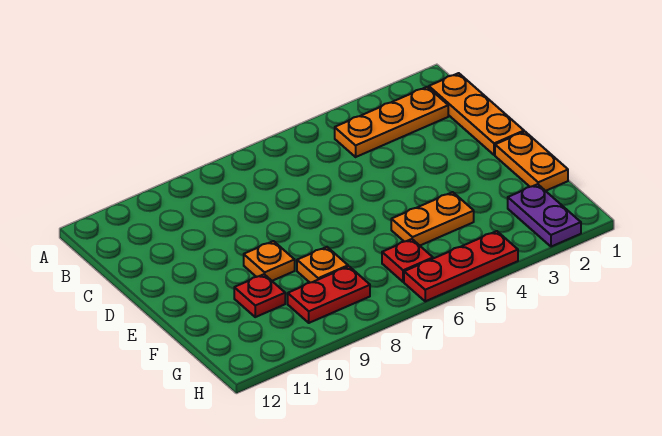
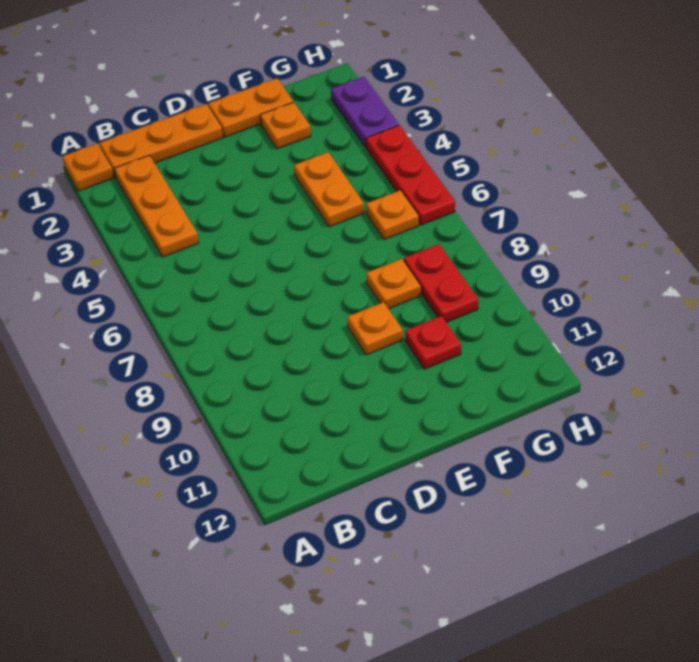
none -> orange 1x1 plate [62,143,114,191]
none -> orange 1x1 plate [260,102,311,149]
purple 1x2 plate [508,184,581,247] -> purple 1x2 plate turned to [331,77,399,147]
red 1x1 plate [382,239,433,282] -> orange 1x1 plate [366,190,419,240]

